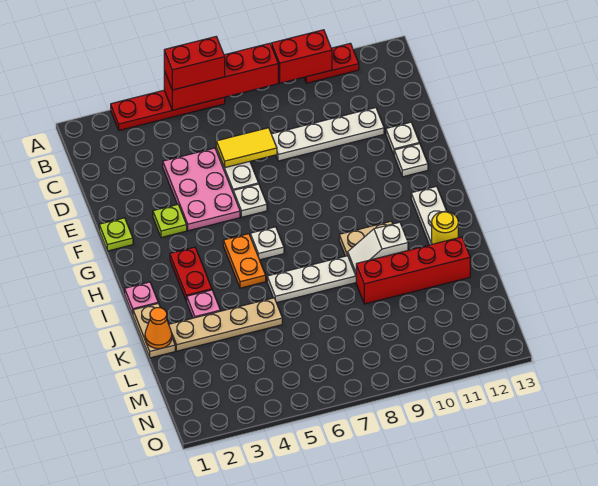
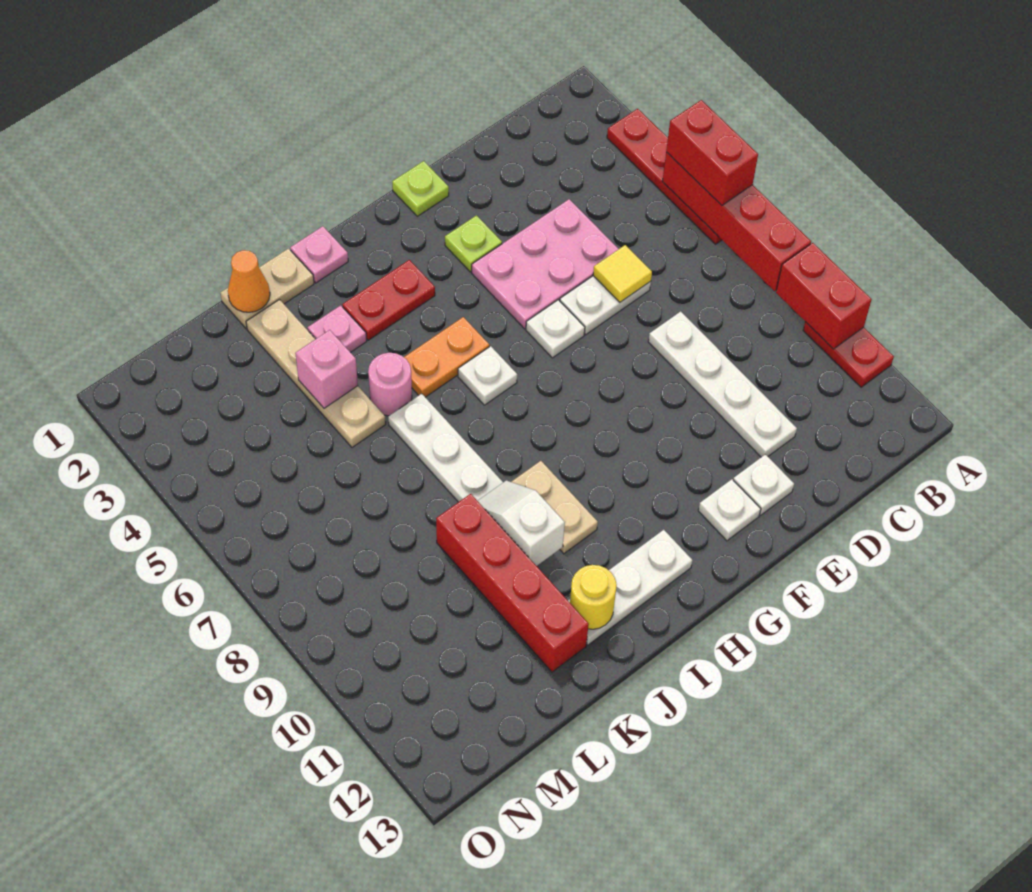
yellow 1x2 tile [216,128,277,168] -> yellow 1x1 tile [593,245,652,302]
none -> pink 1x1 round brick [368,353,412,416]
none -> pink 1x1 brick [295,330,358,408]

